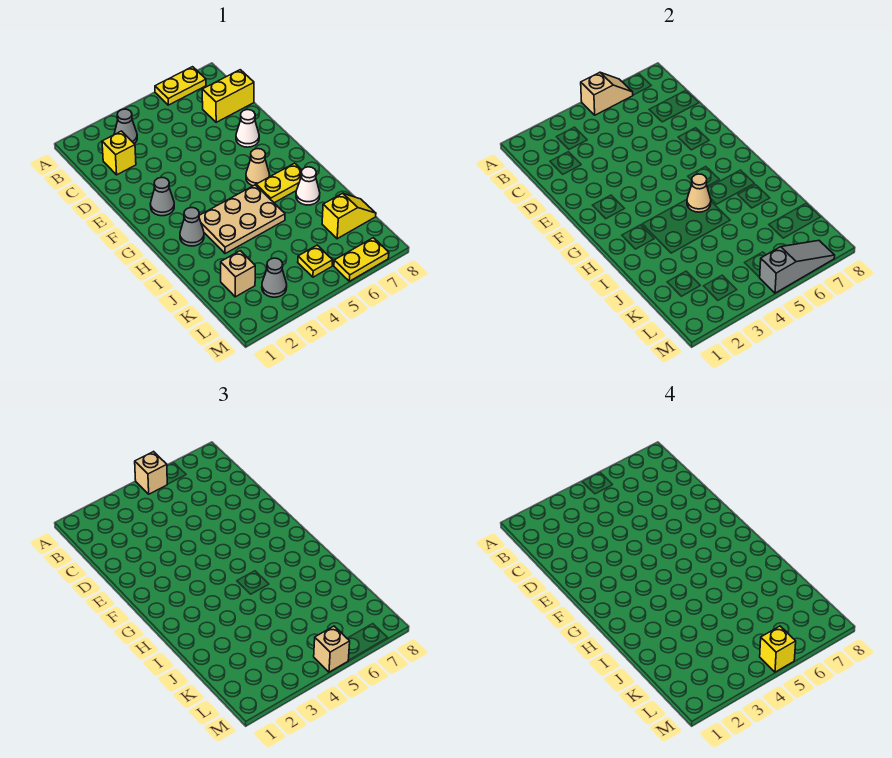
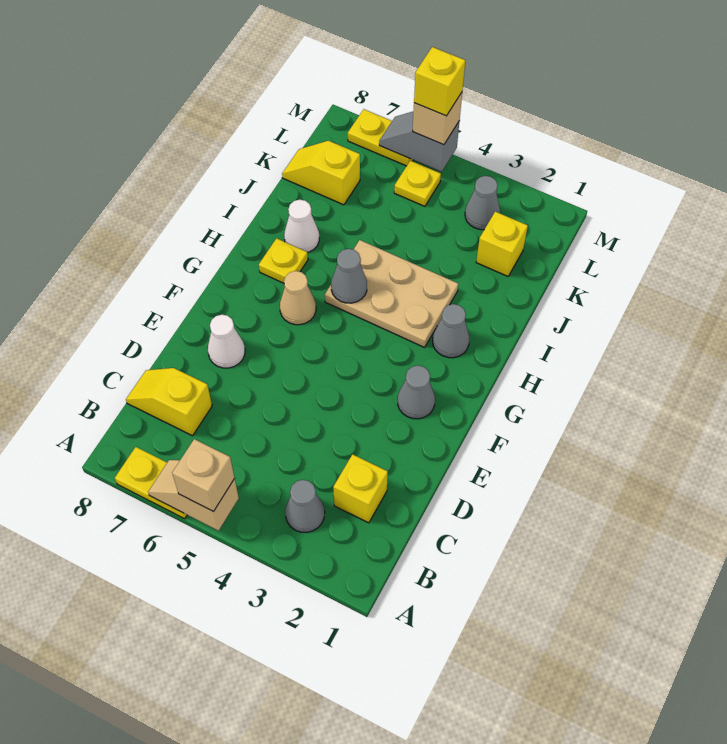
yellow 1x2 brick [202,70,254,122] -> yellow 1x2 slope [126,368,212,436]
tan 1x1 cone [687,174,711,212] -> grey 1x1 cone [331,249,367,303]
yellow 1x2 plate [256,163,302,203] -> yellow 1x1 plate [259,238,308,283]
tan 1x1 brick [221,251,255,297] -> yellow 1x1 brick [476,212,528,276]
grey 1x3 slope [760,241,835,293] -> grey 1x2 slope [379,112,459,172]

